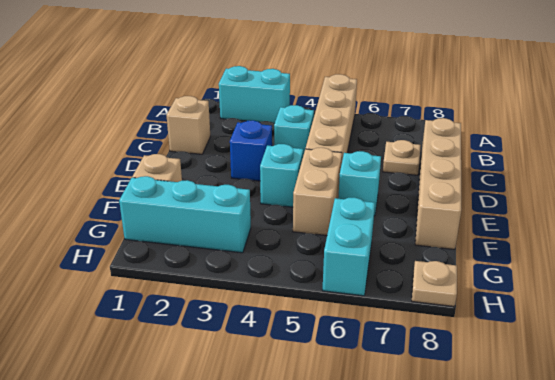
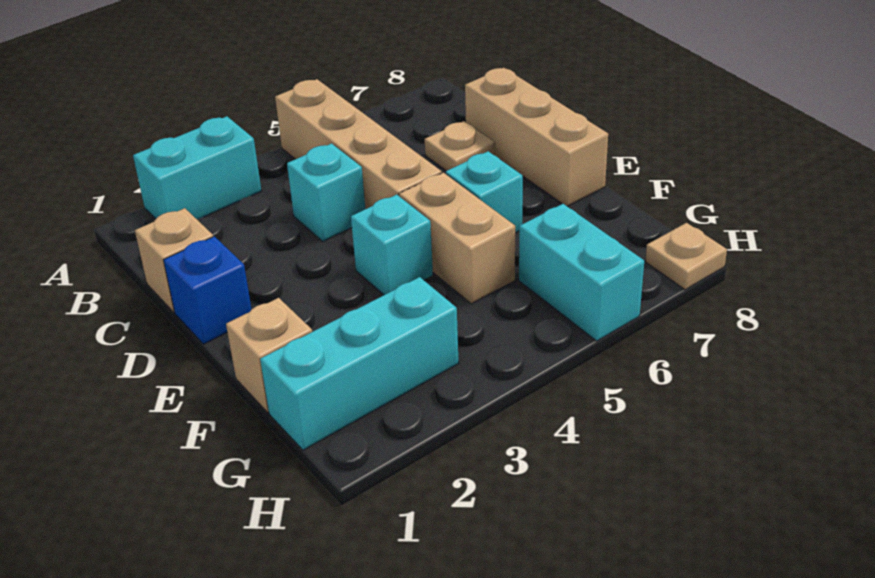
tan 1x4 brick [415,118,461,249] -> tan 1x3 brick [465,68,608,206]
blue 1x1 brick [230,120,272,181] -> blue 1x1 brick moved to [164,236,252,344]

